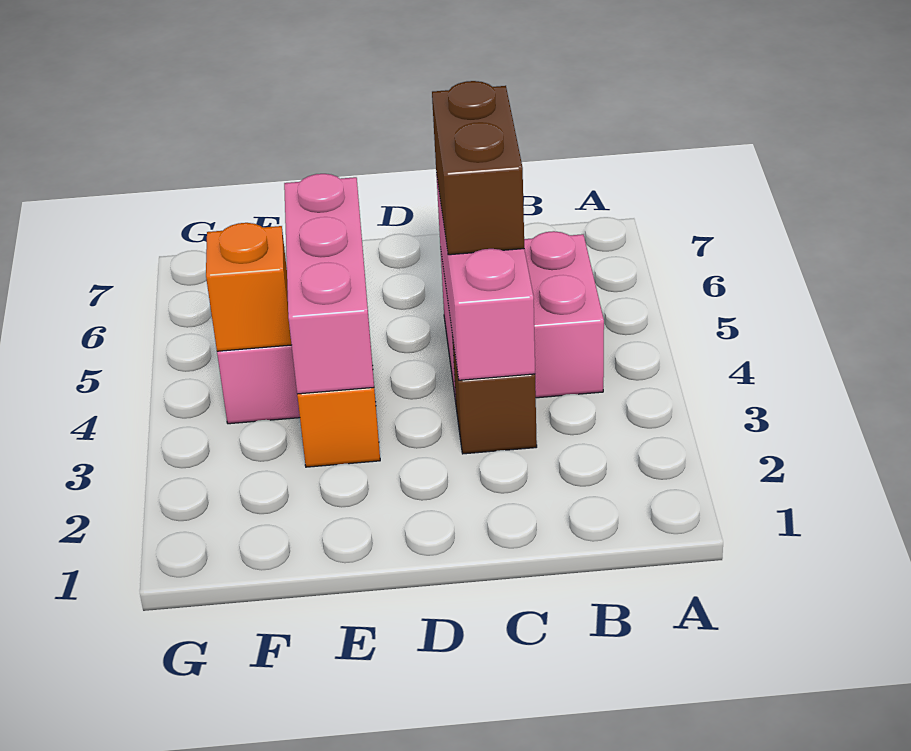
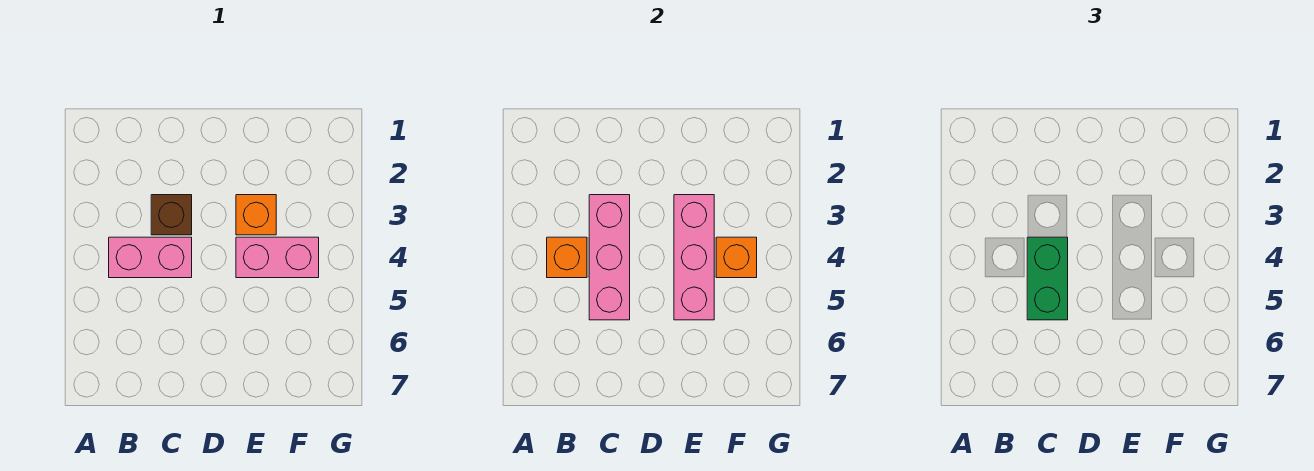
pink 2x2 brick [440,231,604,402] -> pink 1x2 brick [109,237,192,278]
none -> orange 1x1 brick [547,237,587,278]
brown 1x2 brick [432,81,524,255] -> green 1x2 brick [1027,237,1068,320]

